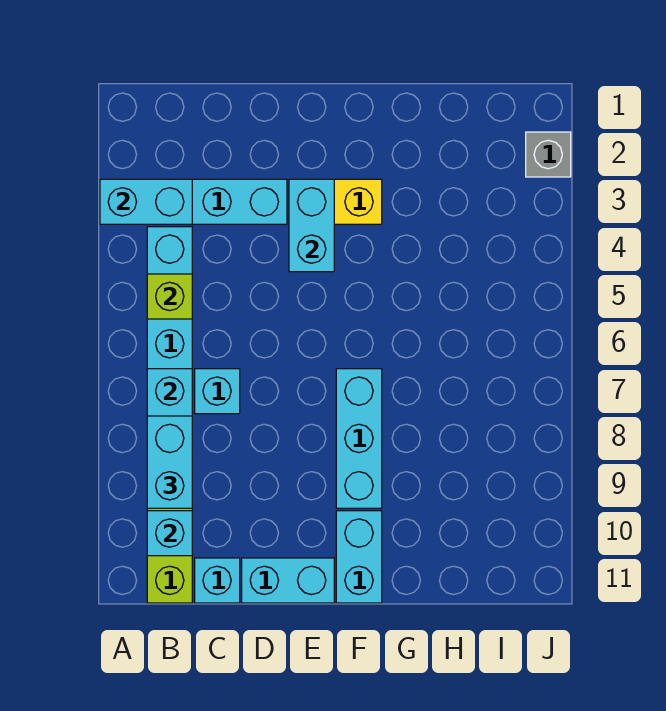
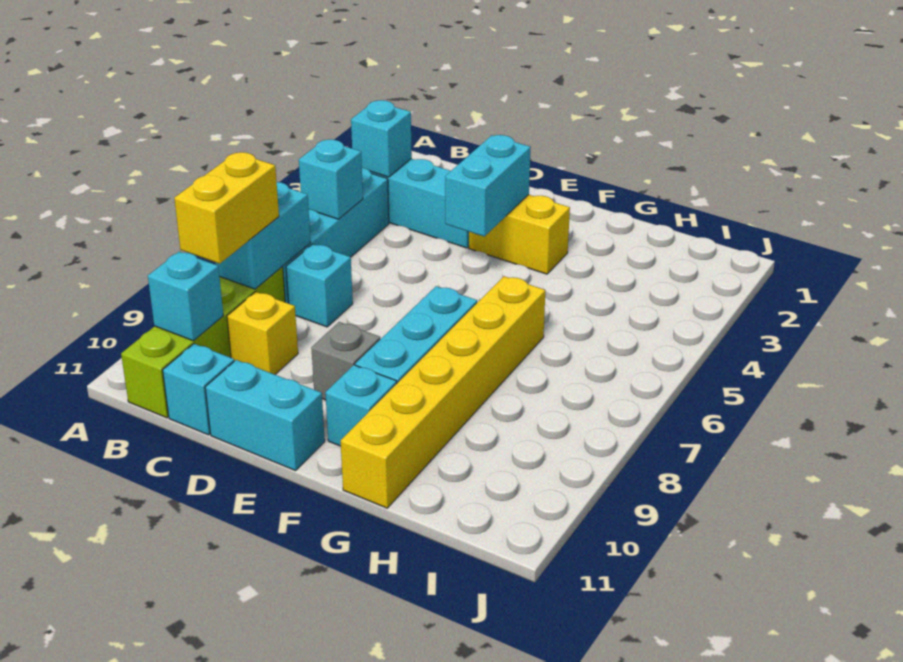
cyan 1x2 brick [100,179,192,224] -> cyan 1x1 brick [351,100,412,177]
lime 1x1 brick [147,274,192,319] -> cyan 1x1 brick [299,139,363,219]
cyan 1x2 brick [147,416,192,508] -> yellow 1x2 brick [174,152,279,264]
none -> yellow 1x1 brick [227,292,298,374]
cyan 1x2 brick [336,511,382,603] -> cyan 1x1 brick [325,365,397,446]
none -> yellow 1x6 brick [341,276,545,508]
grey 1x1 brick [526,132,571,177] -> grey 1x1 brick moved to [311,322,380,400]

